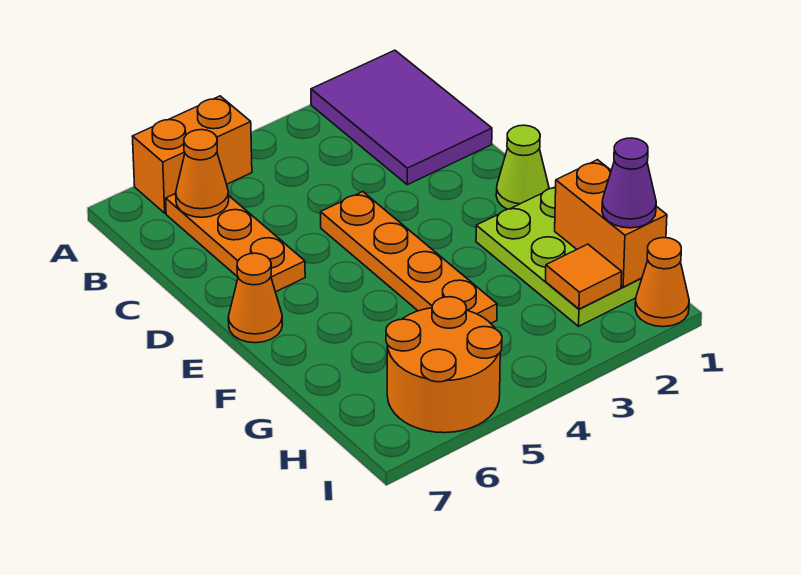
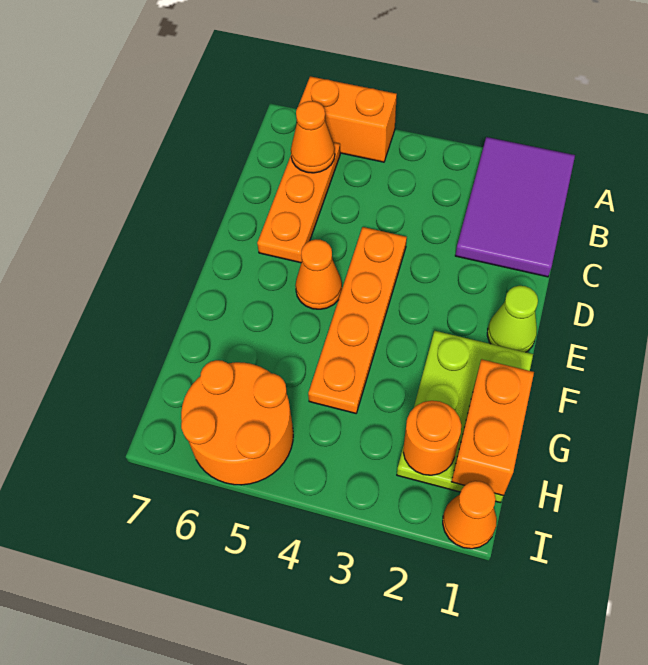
orange 1x1 cone [228,253,283,343] -> orange 1x1 cone moved to [295,239,342,309]
purple 1x1 cone [602,138,656,228] -> none
orange 1x1 tile [545,244,622,309] -> orange 1x1 round brick [403,401,461,475]

